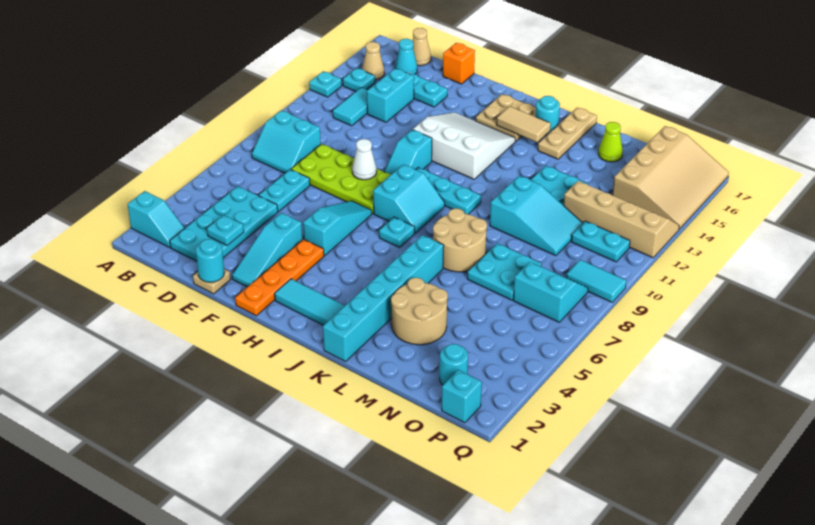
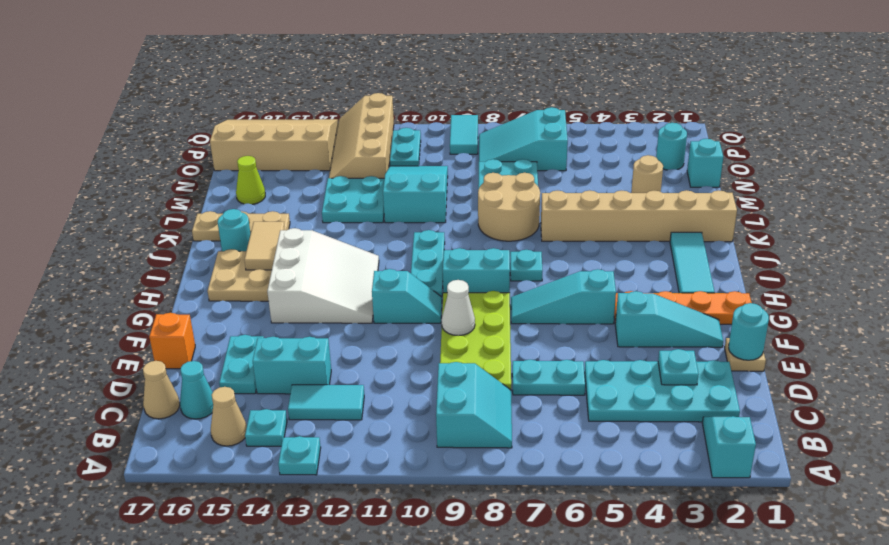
white 3x3 slope [413,112,515,179] -> white 3x3 slope turned to [267,228,379,323]
cyan 1x6 brick [323,235,444,361] -> tan 1x6 brick [541,190,737,242]
tan 2x2 round brick [391,278,448,345] -> tan 1x1 round brick [631,155,663,193]
cyan 2x2 slope [513,262,588,322] -> cyan 2x3 slope [479,107,568,171]
cyan 1x1 brick [442,370,482,423] -> cyan 1x1 brick moved to [687,139,723,187]

